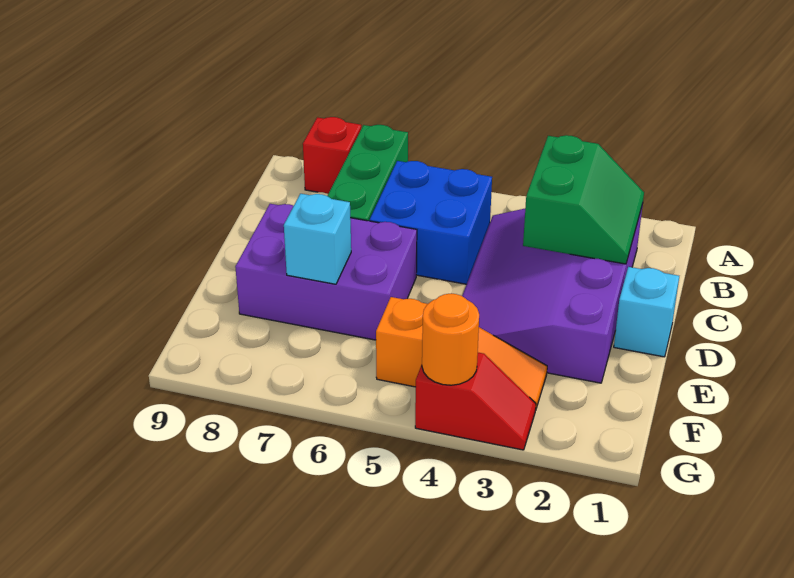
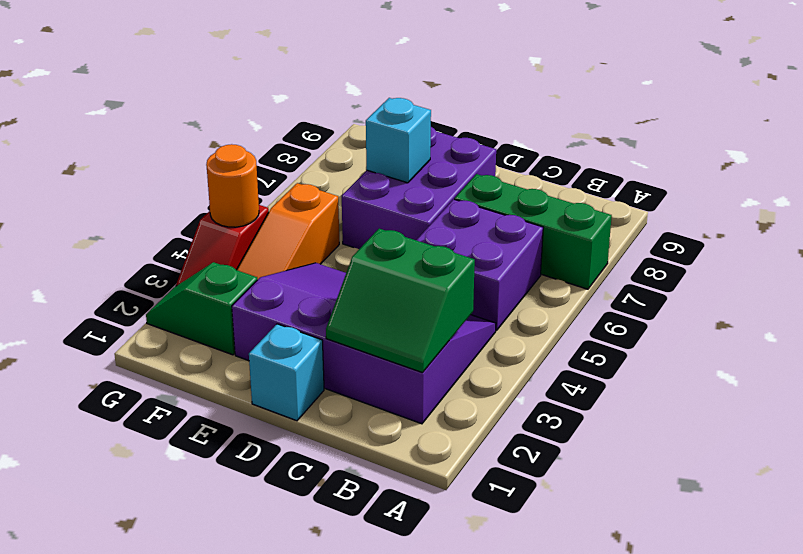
red 1x1 brick [303,117,361,194] -> none
blue 2x2 brick [370,161,492,284] -> purple 2x2 brick [416,199,543,331]
none -> green 1x2 slope [146,262,257,355]

